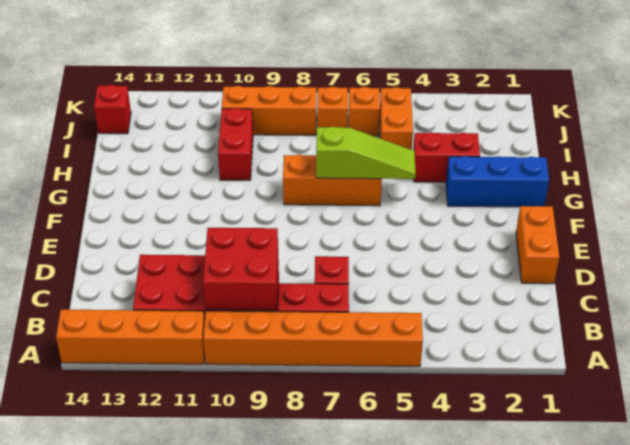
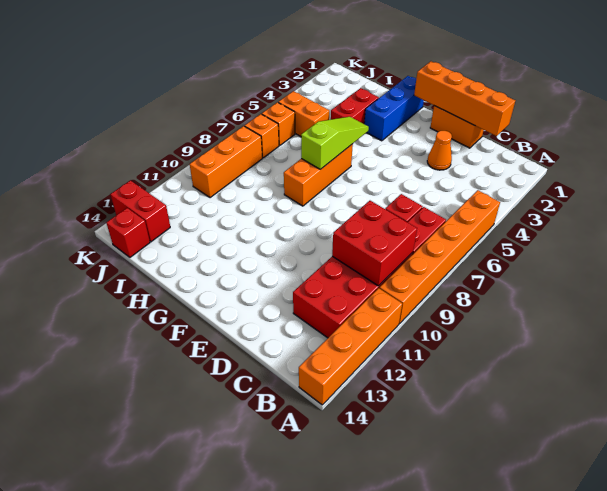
none -> orange 1x4 brick [414,61,515,136]
none -> orange 1x1 cone [427,131,452,170]
red 1x2 brick [218,108,253,180] -> red 1x2 brick moved to [111,181,170,242]

